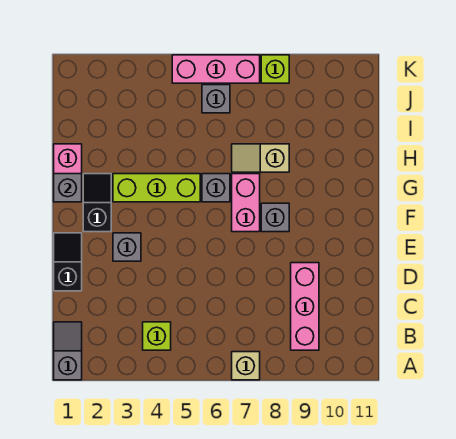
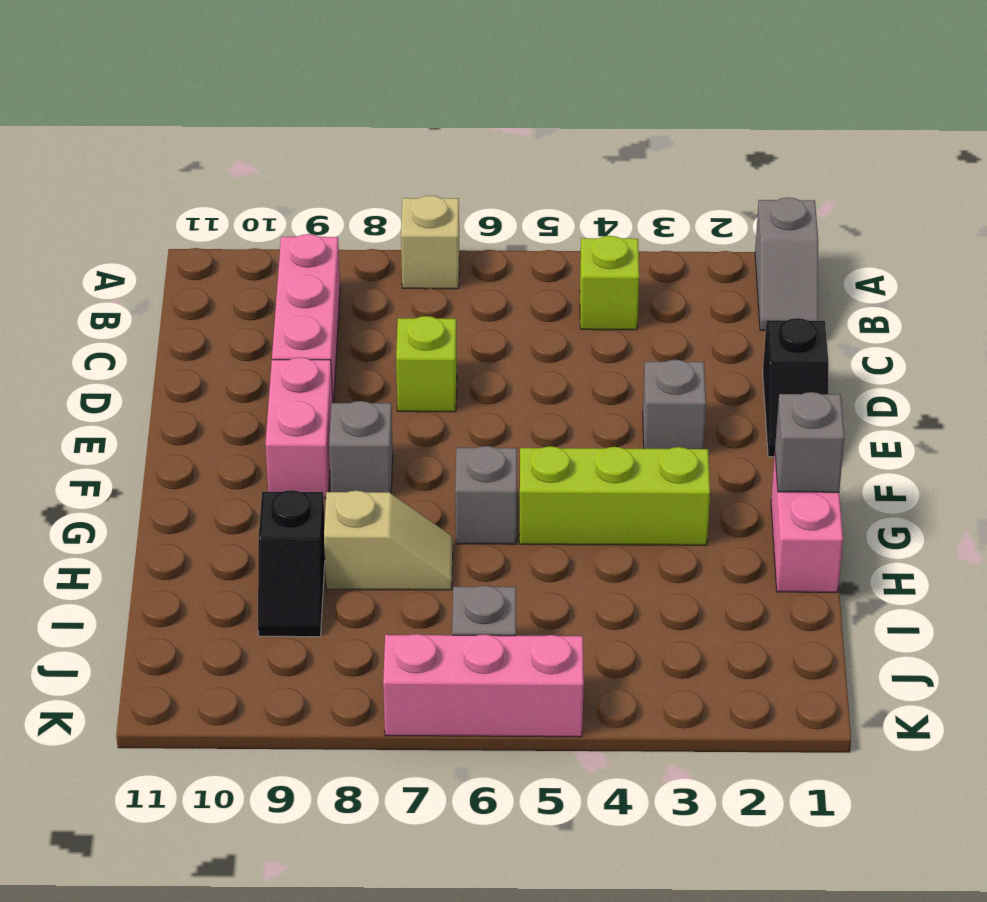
black 1x2 slope [83,174,111,232] -> black 1x2 slope moved to [258,490,325,637]
pink 1x2 brick [232,174,260,232] -> pink 1x2 brick moved to [265,358,333,498]
lime 1x1 brick [261,55,289,83] -> lime 1x1 brick moved to [396,316,457,412]

